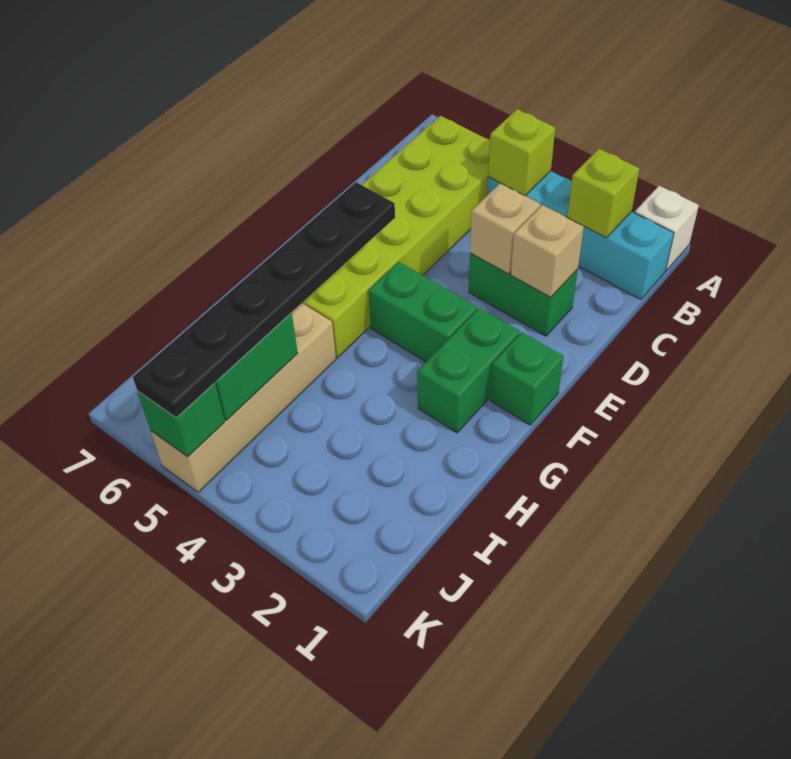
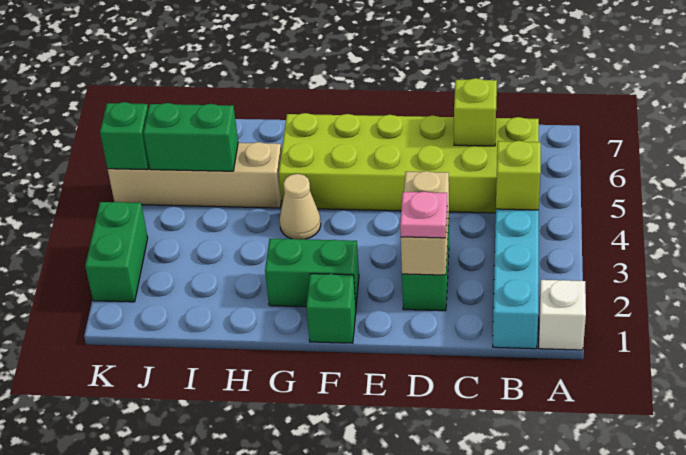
lime 1x1 brick [567,149,639,238] -> lime 1x1 brick moved to [454,78,497,146]
none -> pink 1x1 plate [400,191,447,238]
green 1x2 brick [368,262,477,362] -> green 1x2 brick moved to [85,202,148,302]
black 1x6 plate [133,182,395,418] -> none
none -> tan 1x1 cone [280,174,321,239]

